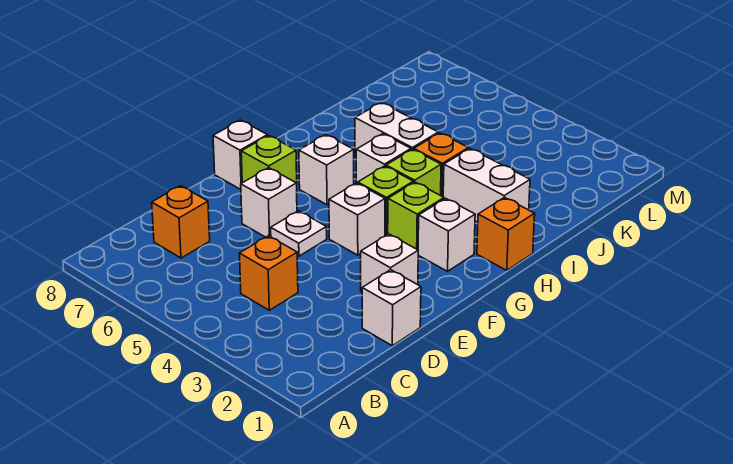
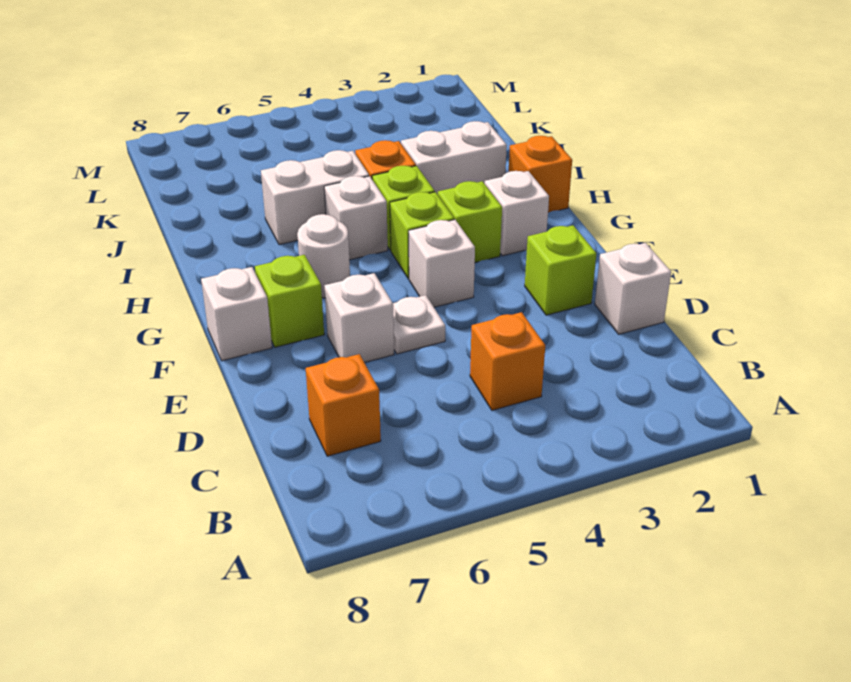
white 1x1 brick [361,234,418,292] -> lime 1x1 brick [525,225,596,315]
white 1x1 brick [299,135,354,205] -> white 1x1 round brick [297,214,350,298]

